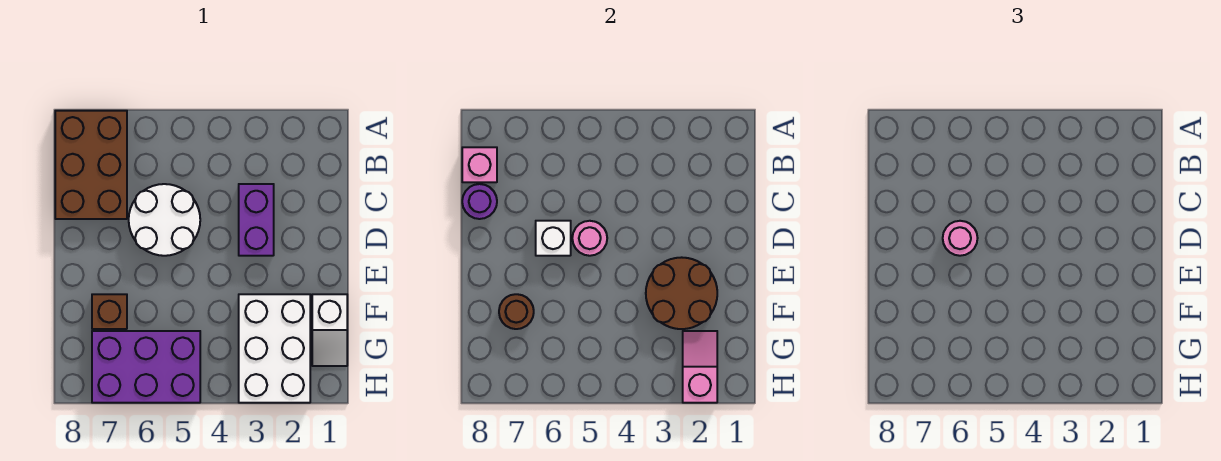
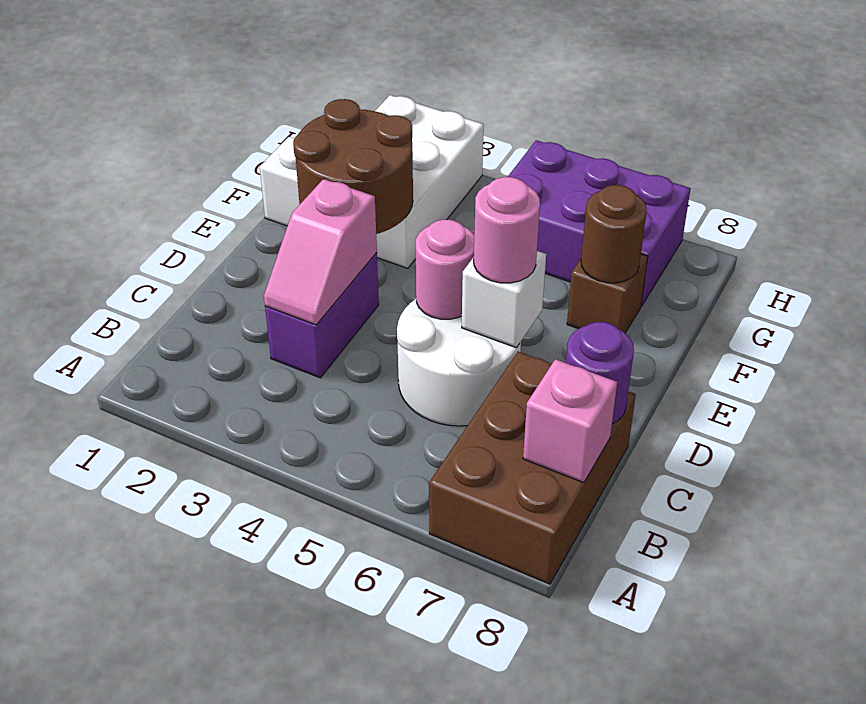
pink 1x2 slope [683,331,717,403] -> pink 1x2 slope moved to [264,179,377,325]

